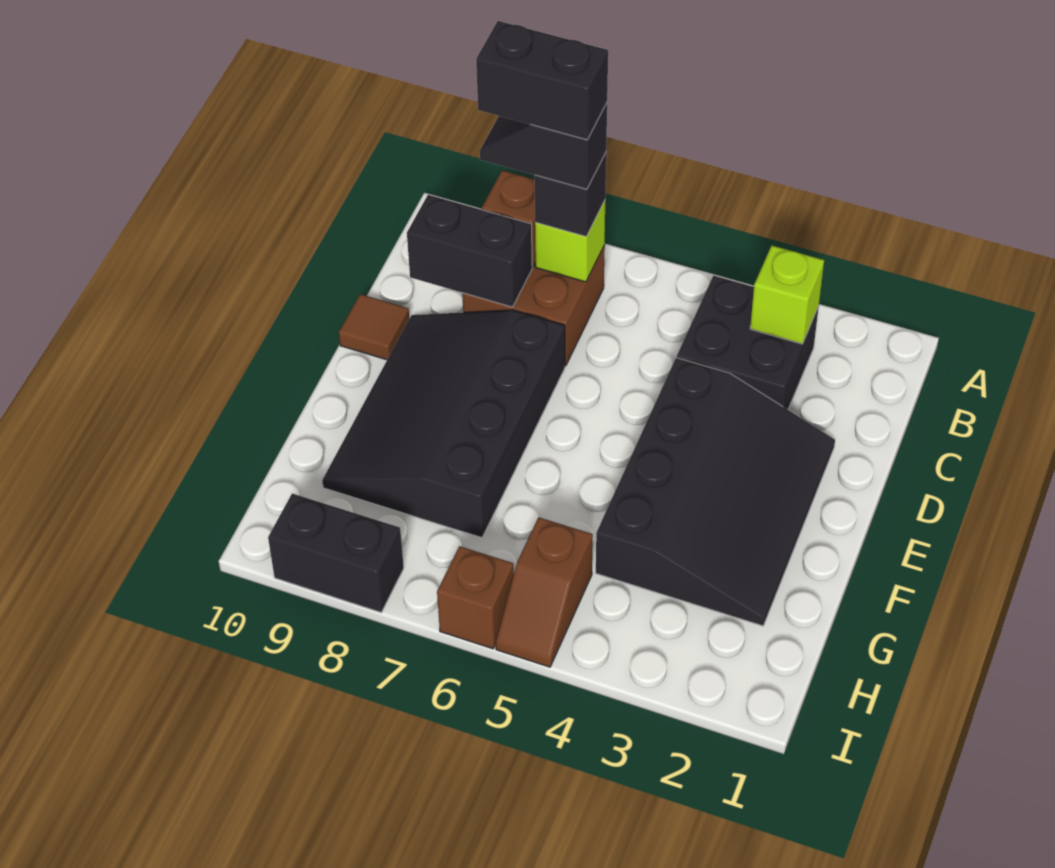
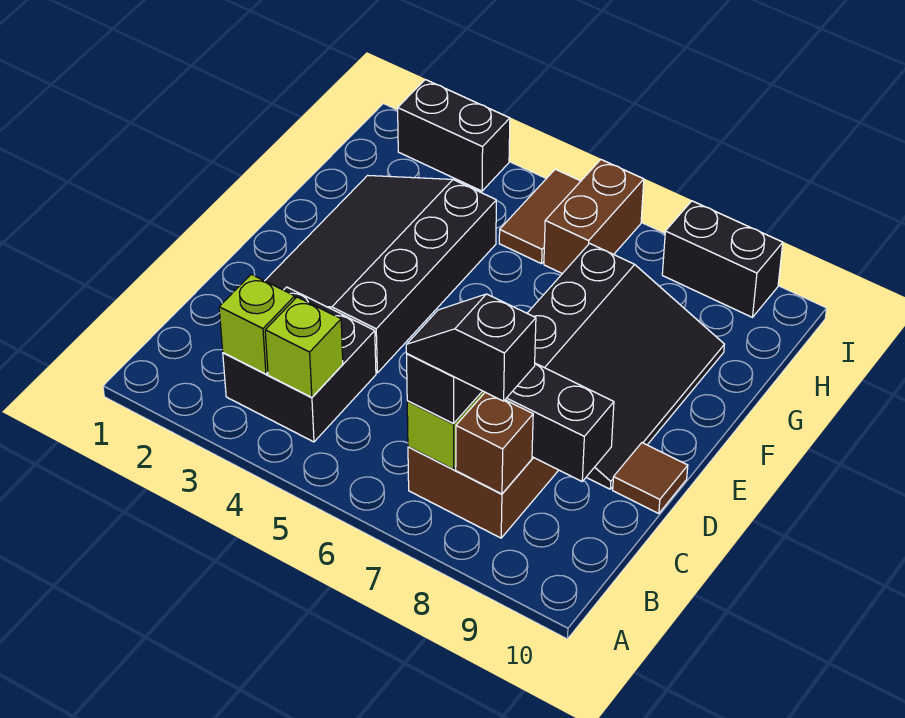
none -> lime 1x1 brick [265,297,343,397]
black 1x2 slope [480,103,607,189] -> black 1x2 slope turned to [406,294,536,401]
black 1x2 brick [476,21,608,140] -> black 1x2 brick moved to [398,80,510,191]
brown 1x2 slope [496,517,593,667] -> brown 1x2 tile [499,169,581,264]
brown 1x1 brick [437,546,514,649] -> brown 1x2 brick [544,160,644,274]

